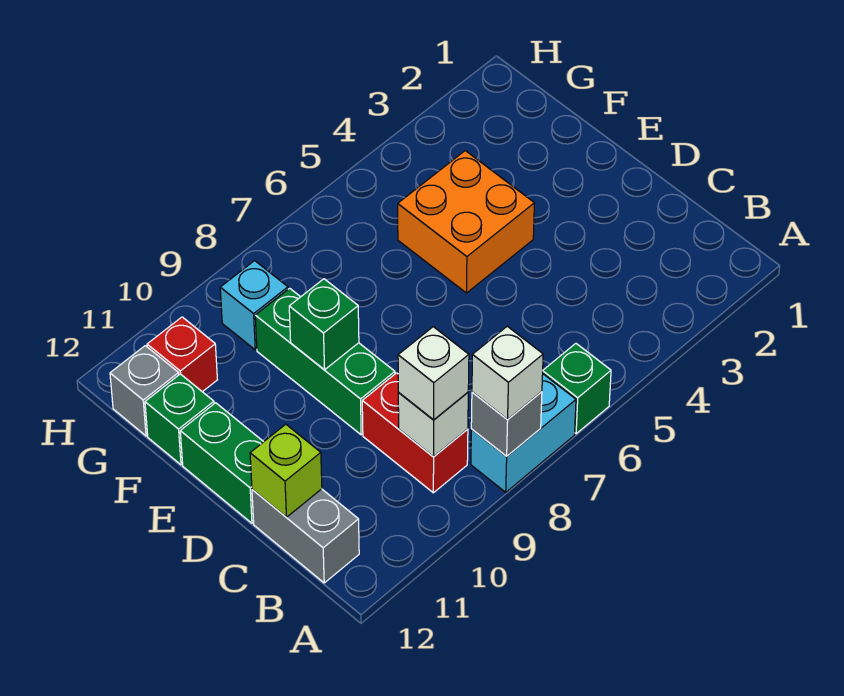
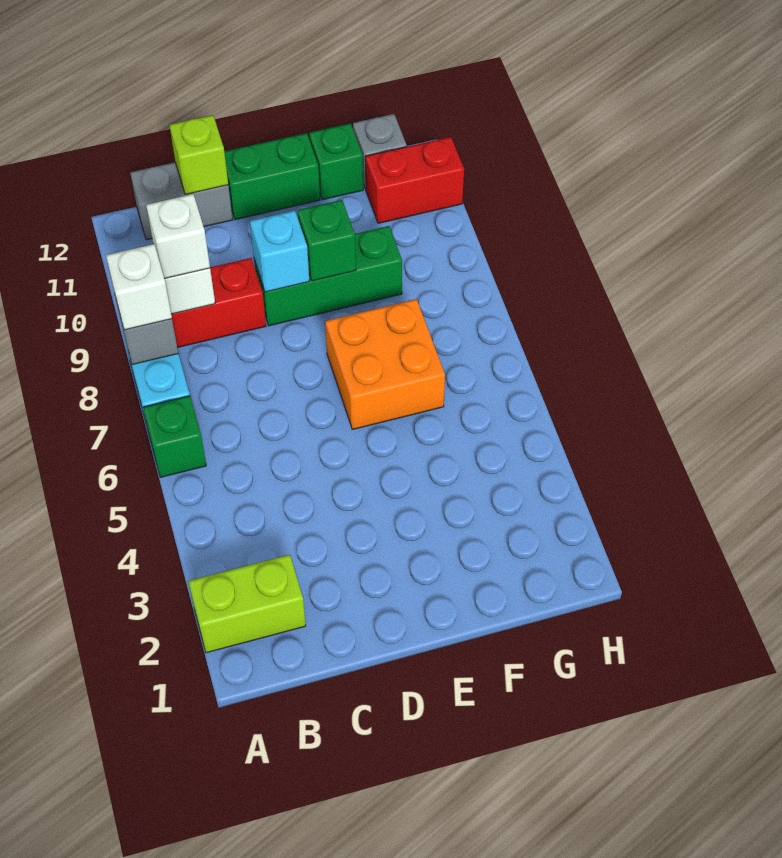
none -> lime 1x2 brick [188,555,306,653]
orange 2x2 brick [398,151,534,293] -> orange 2x2 brick moved to [325,299,445,430]
cyan 1x1 brick [220,261,288,350] -> cyan 1x1 brick moved to [250,211,309,292]
red 1x1 brick [147,317,217,392] -> red 1x2 brick [365,137,464,223]

